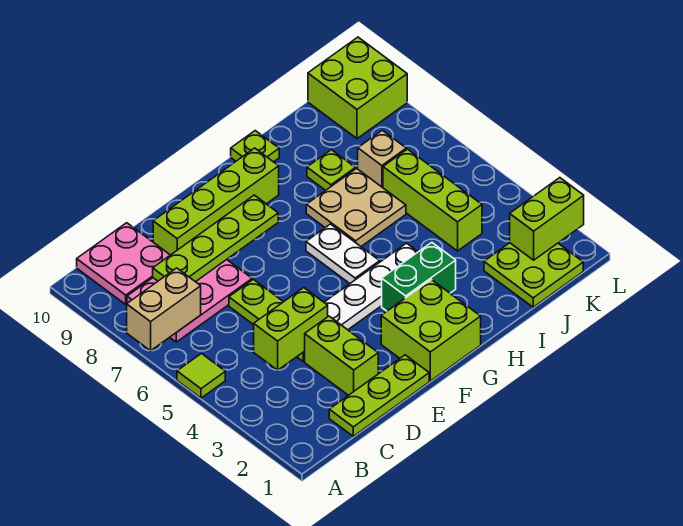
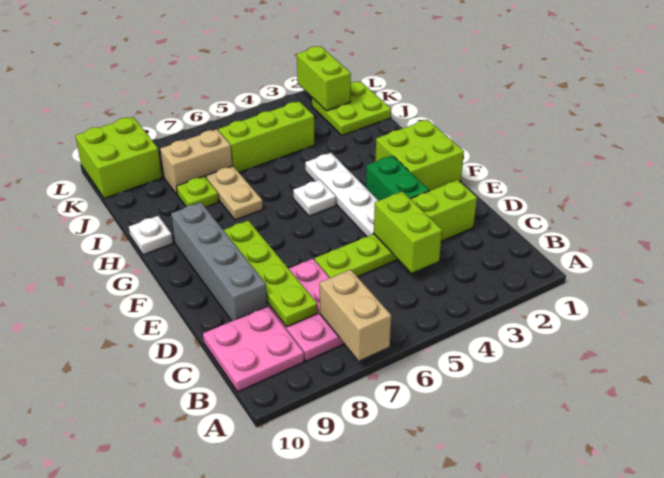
lime 1x1 tile [177,354,225,398] -> none
lime 1x3 plate [329,355,429,436] -> none
lime 1x4 brick [153,148,279,255] -> grey 1x4 brick [171,202,267,321]
green 1x2 brick [382,242,456,311] -> green 1x2 brick moved to [366,156,429,200]
white 1x2 plate [306,224,380,283] -> white 1x1 plate [293,180,336,216]
tan 2x2 plate [306,168,406,246] -> tan 1x2 plate [206,166,263,220]
lime 1x1 plate [231,131,279,162] -> white 1x1 plate [129,216,173,255]
tan 1x1 brick [358,130,406,188] -> tan 1x2 brick [160,129,232,194]

